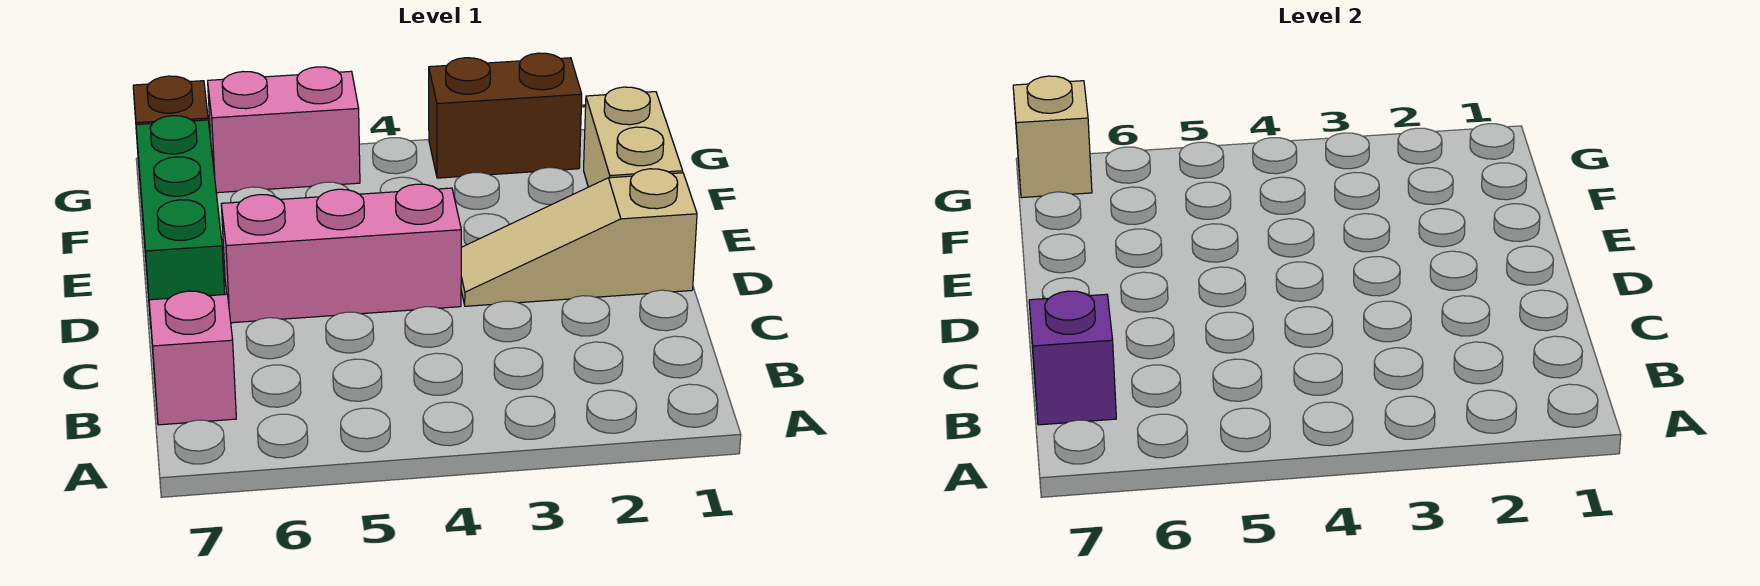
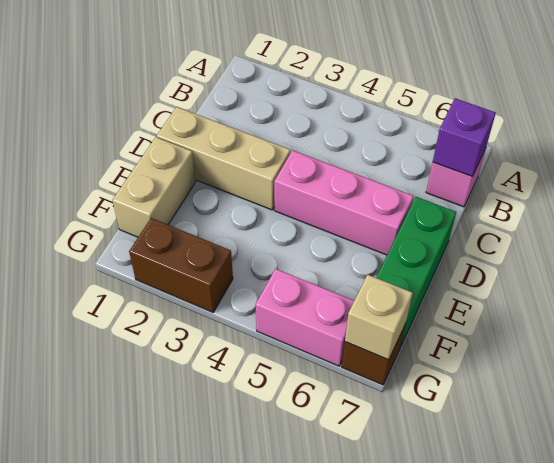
tan 1x3 slope [461,169,697,306] -> tan 1x3 brick [157,107,291,210]

